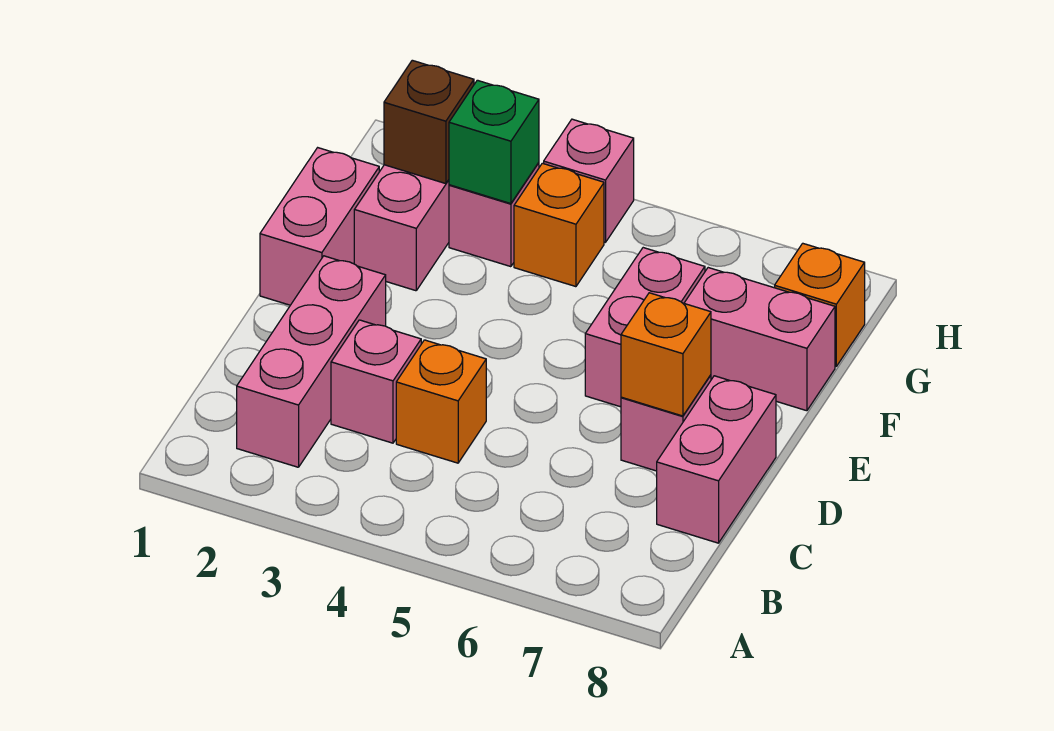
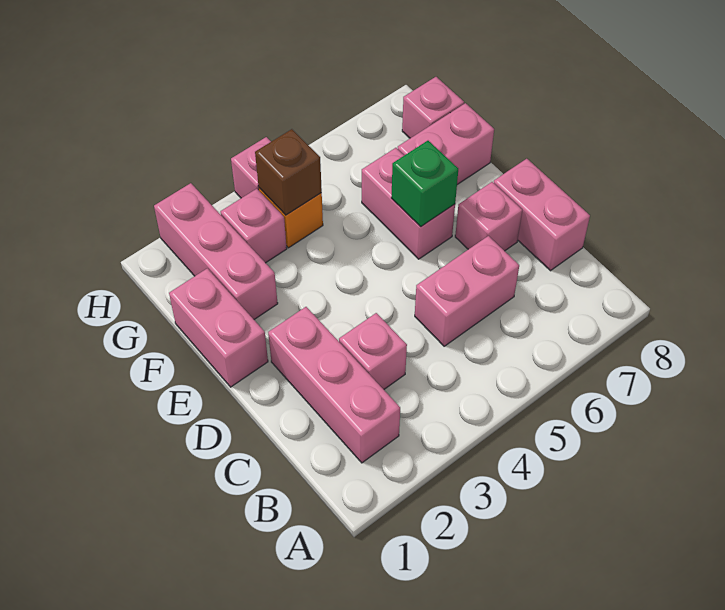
orange 1x1 brick [396,340,486,463] -> none
none -> pink 1x2 brick [415,236,519,346]
orange 1x1 brick [621,293,711,416] -> none
brown 1x1 brick [384,60,474,184] -> brown 1x1 brick moved to [255,129,322,215]
green 1x1 brick [449,80,539,204] -> green 1x1 brick moved to [392,141,458,227]
orange 1x1 brick [775,243,865,366] -> pink 1x1 brick [402,77,464,138]

